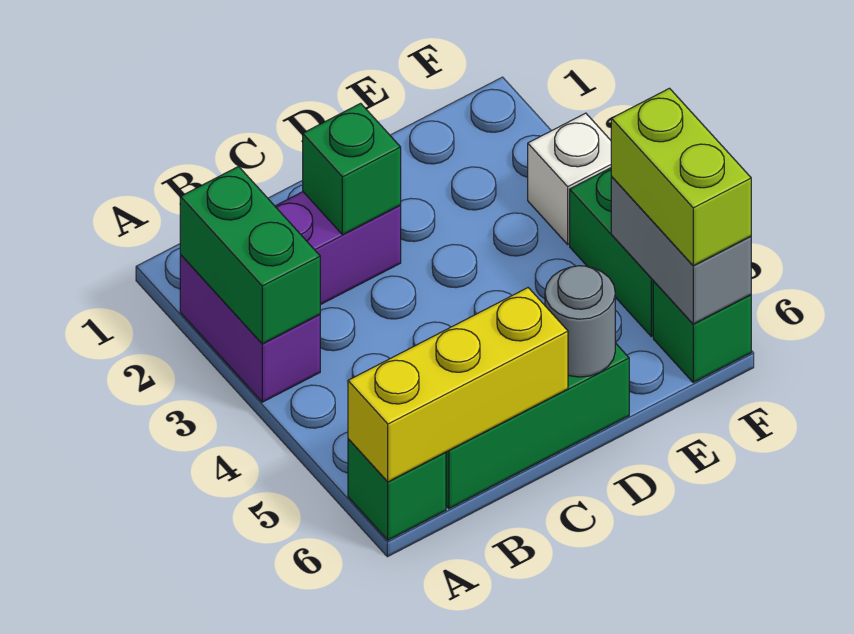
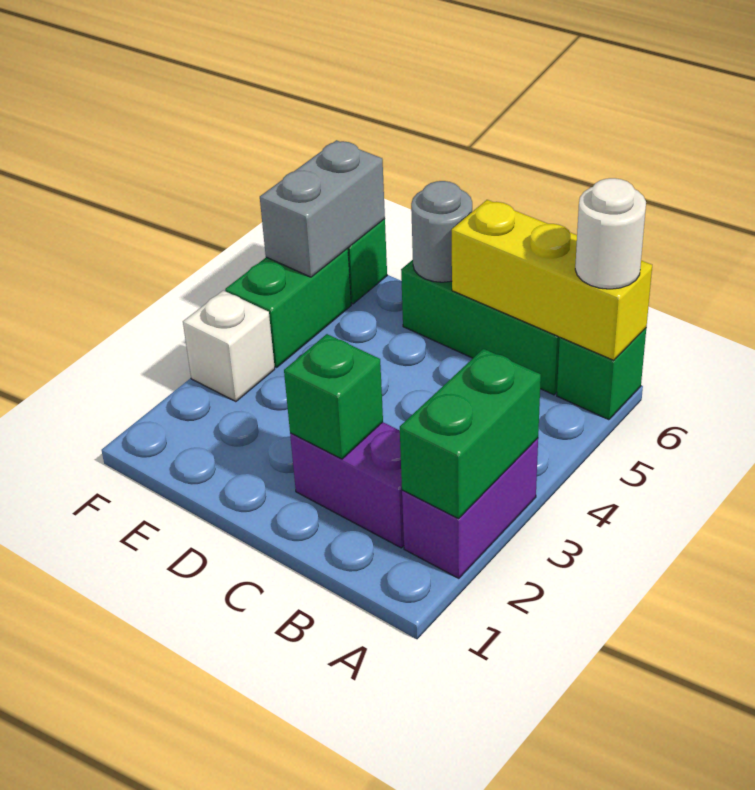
none -> white 1x1 round brick [575,178,646,289]
lime 1x2 brick [611,88,751,266] -> none

